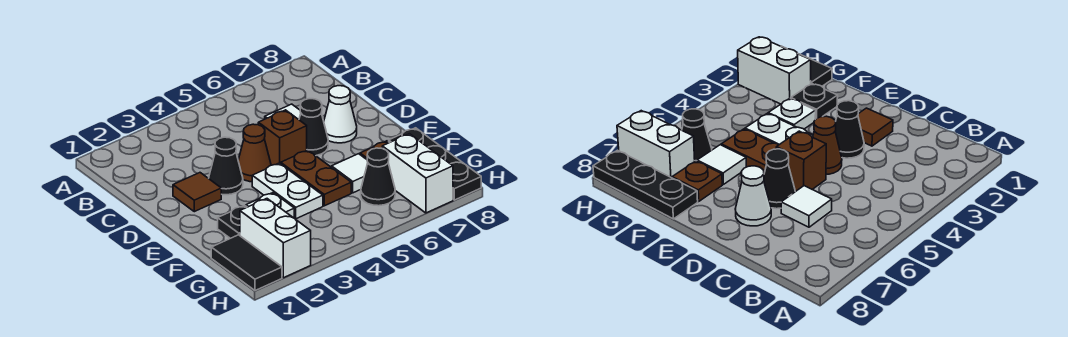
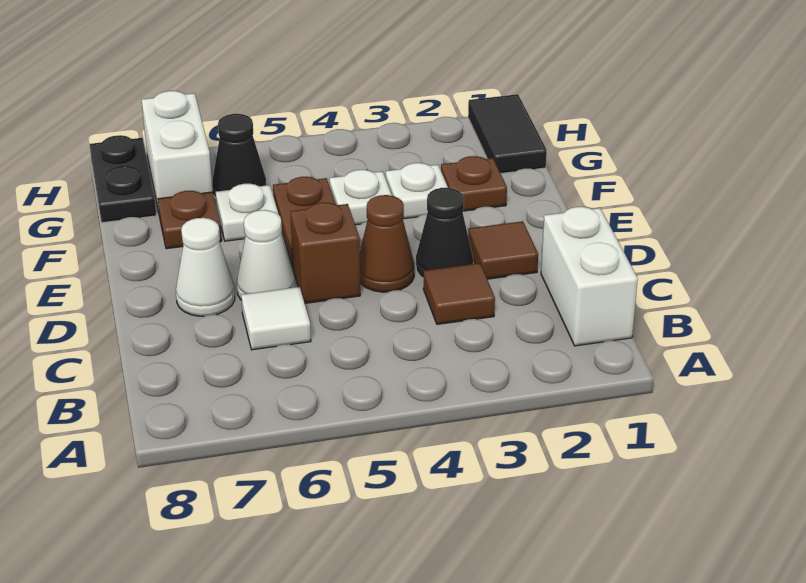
none -> brown 1x1 tile [423,263,495,324]
black 1x1 cone [299,99,328,156] -> white 1x1 cone [237,210,295,300]
white 1x2 plate [252,163,323,219] -> white 1x1 plate [329,170,392,225]
black 1x1 plate [218,205,247,238] -> brown 1x1 plate [441,156,507,211]
white 1x1 tile [332,154,368,193] -> white 1x1 plate [216,184,279,241]
black 1x3 plate [389,128,481,200] -> black 1x2 plate [90,136,156,223]
white 1x2 brick [240,199,311,278] -> white 1x2 brick moved to [541,207,638,346]

